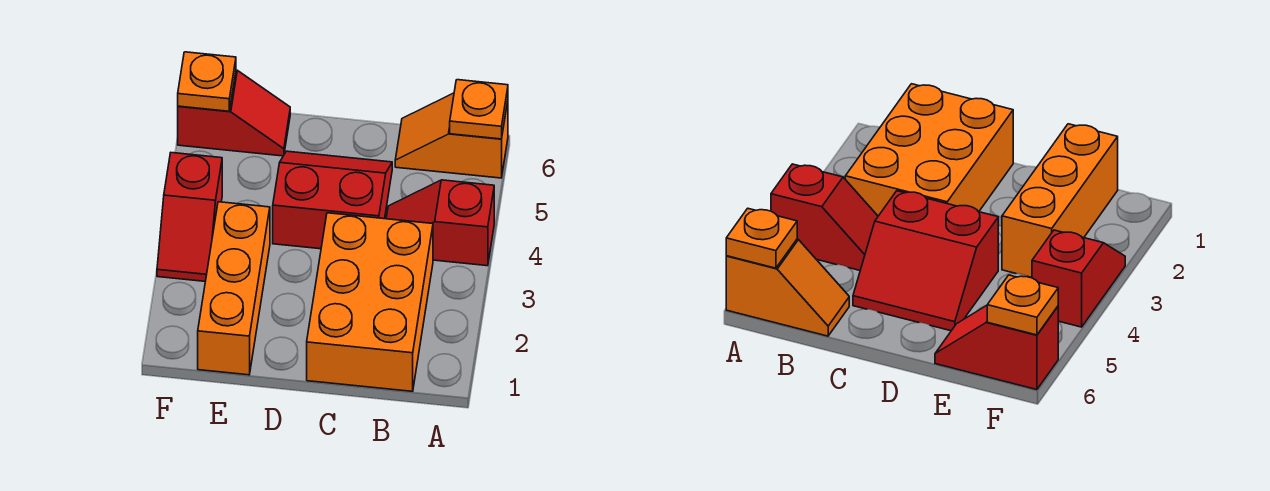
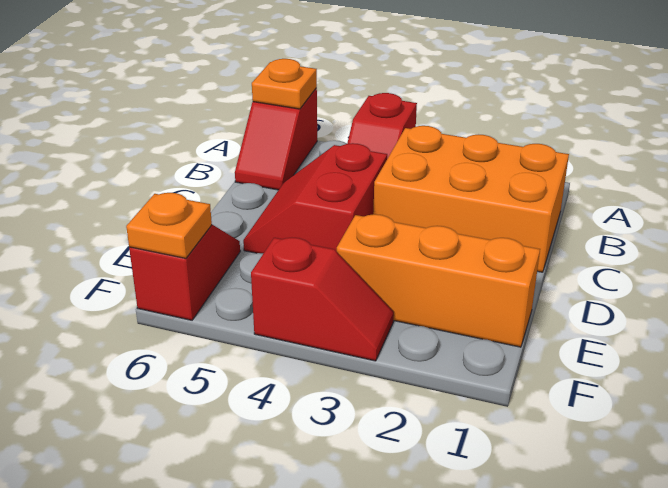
orange 1x2 slope [395,93,508,178] -> red 1x2 slope [235,88,317,190]

